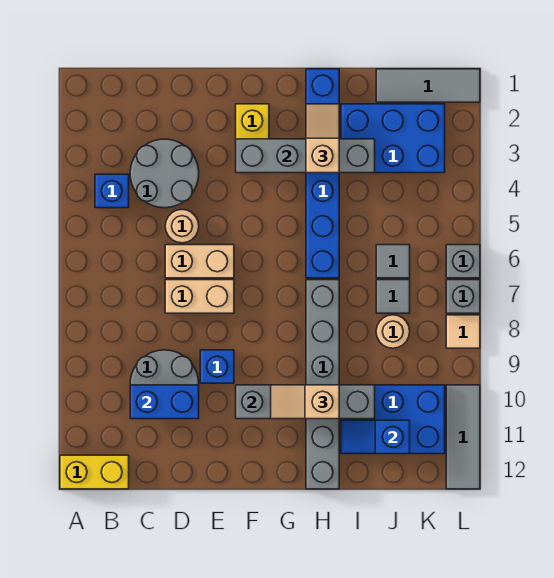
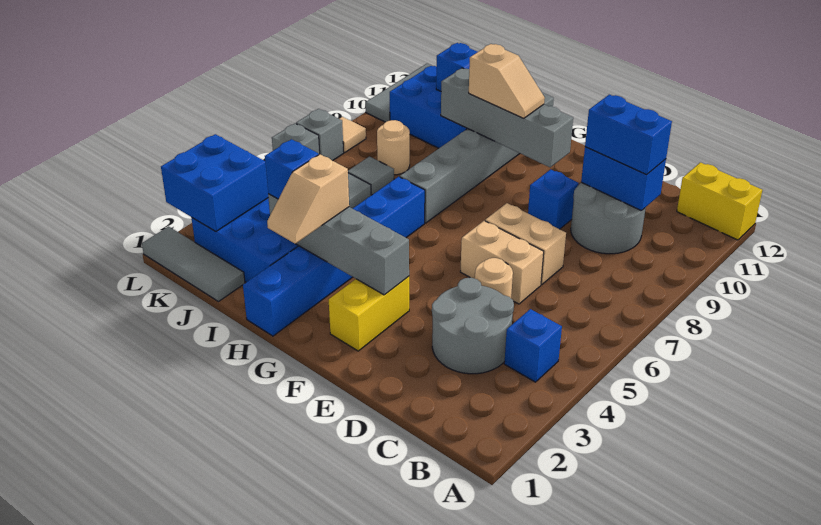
none -> blue 1x2 brick [585,95,672,174]
none -> blue 1x1 brick [265,139,319,199]
none -> blue 2x2 brick [161,134,268,232]

